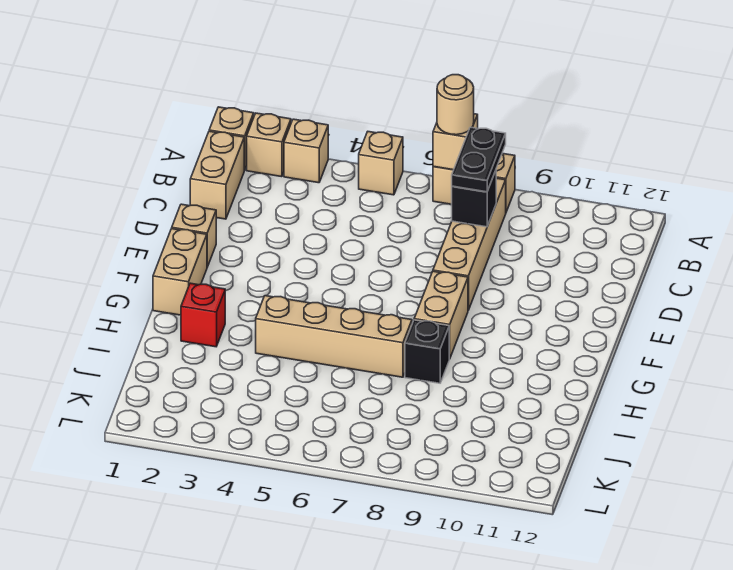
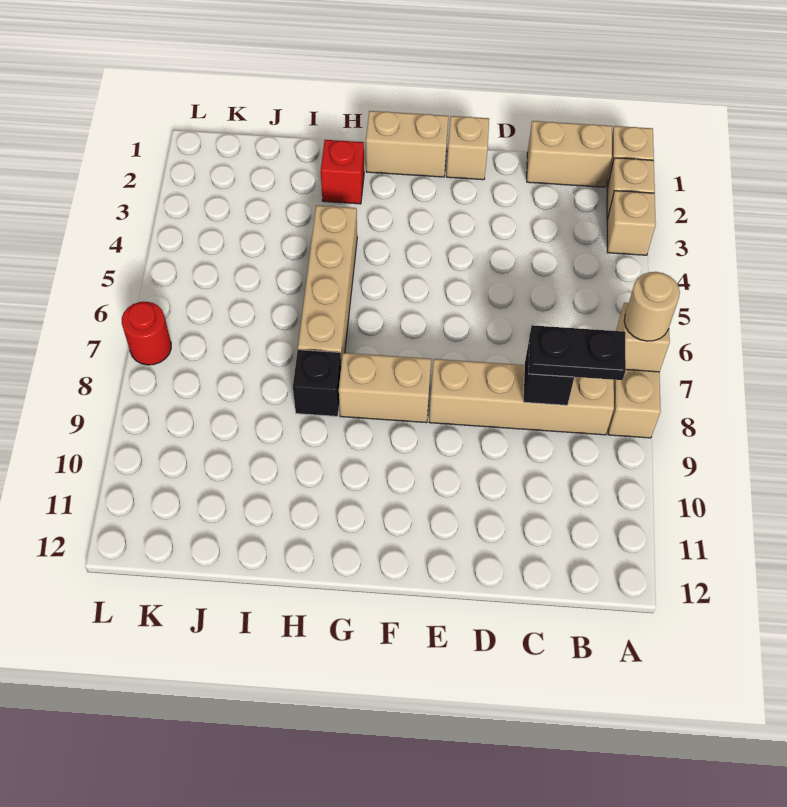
tan 1x1 brick [359,132,403,195] -> none
none -> red 1x1 round brick [122,302,171,365]

